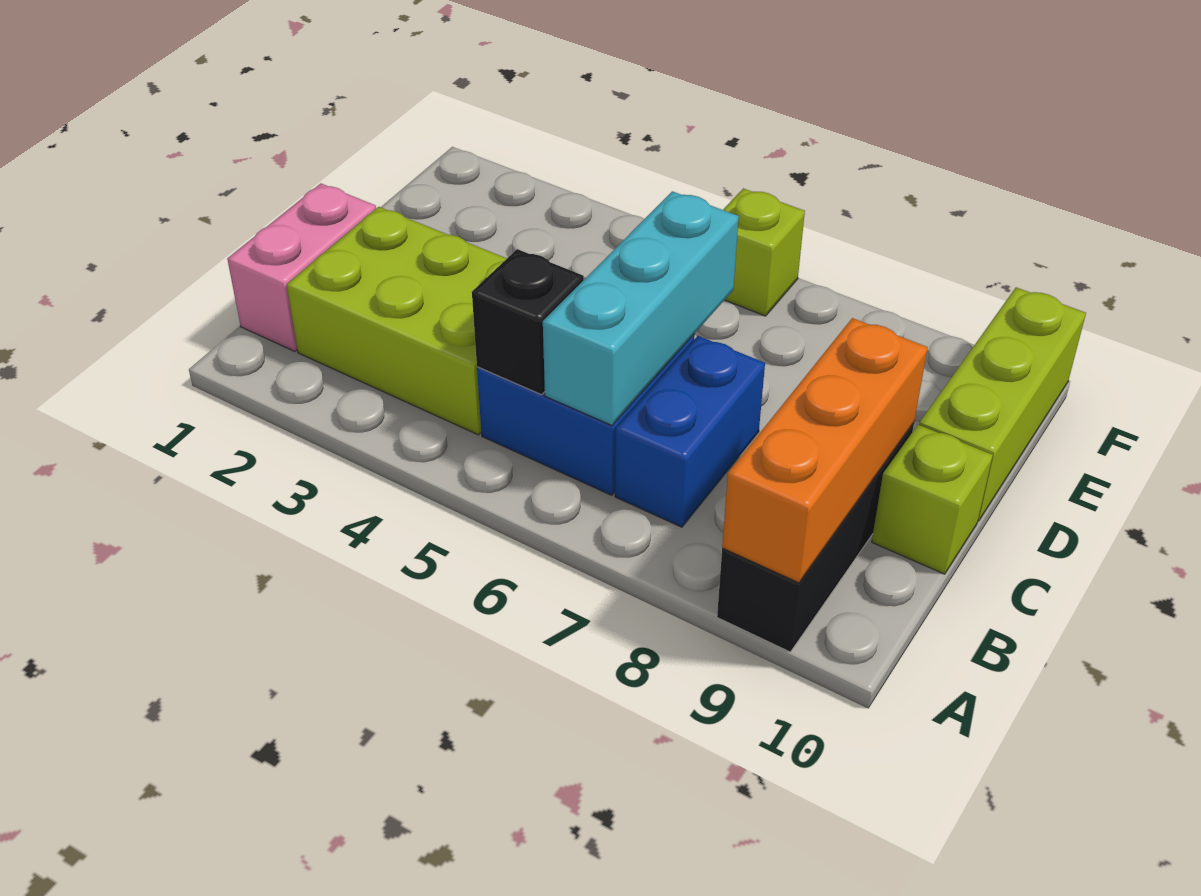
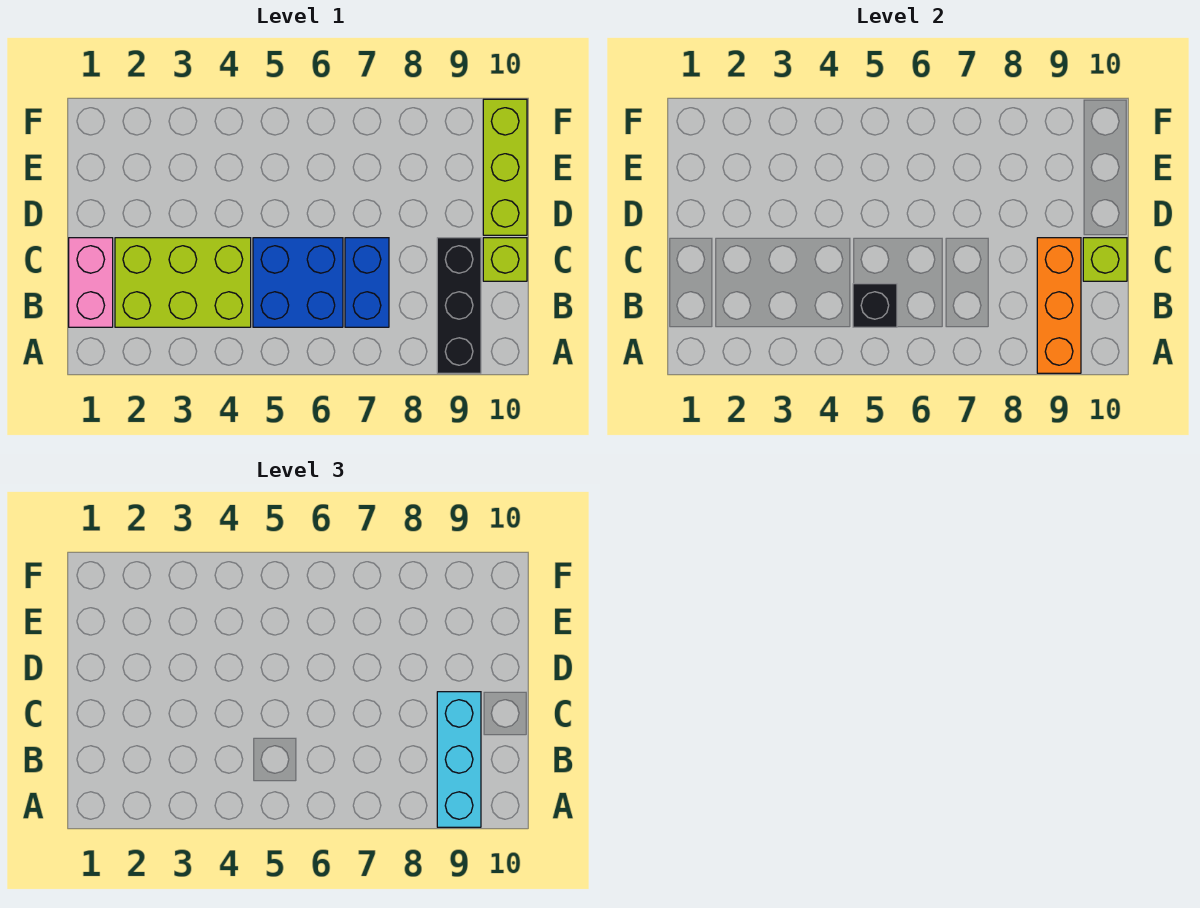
cyan 1x3 brick [543,191,739,425] -> cyan 1x3 brick moved to [437,692,481,827]
lime 1x1 brick [723,188,805,316] -> lime 1x1 brick moved to [1083,238,1127,281]

